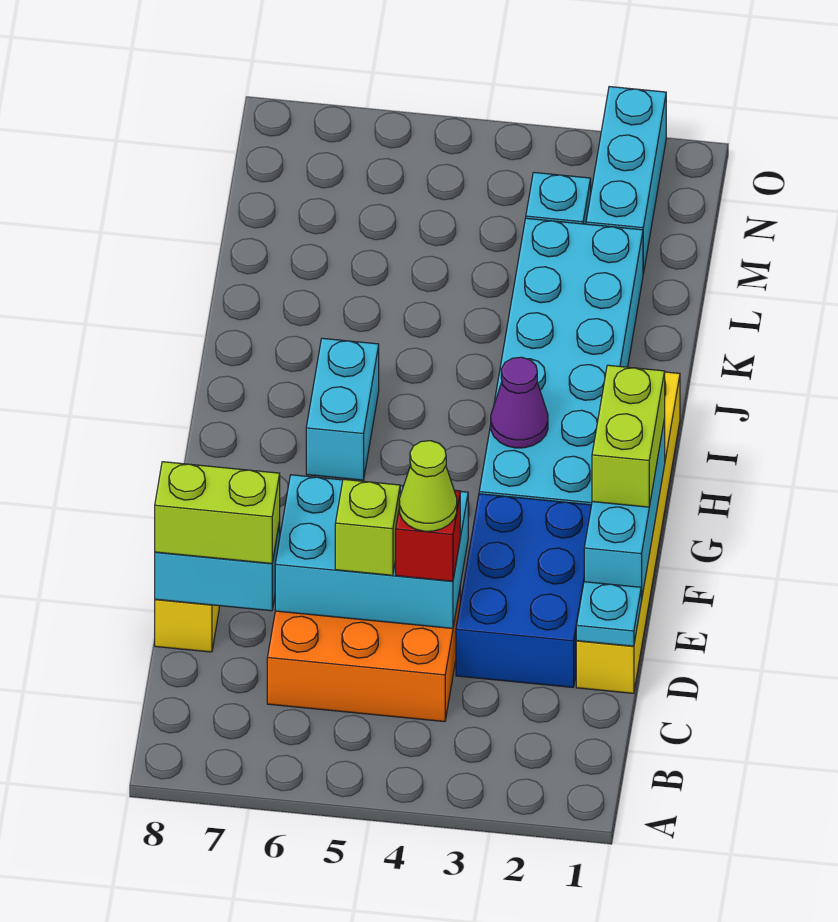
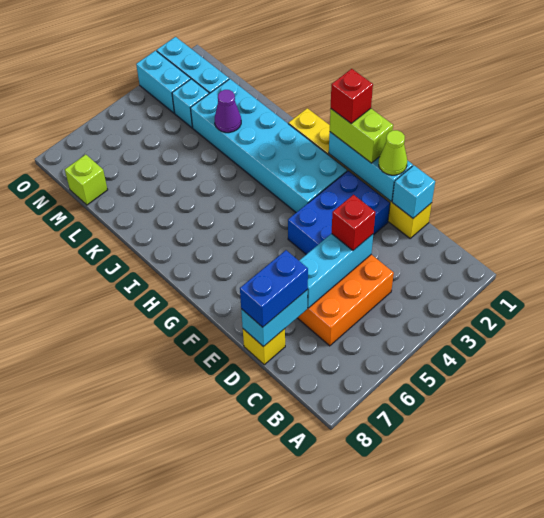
cyan 1x1 plate [576,582,641,646] -> cyan 1x1 brick [392,165,435,218]
blue 2x3 brick [456,494,591,687] -> blue 2x3 brick turned to [288,171,390,254]
cyan 2x3 brick [275,475,468,628] -> cyan 1x3 brick [299,234,373,308]
lime 1x1 cone [399,441,457,531] -> lime 1x1 cone moved to [379,130,407,175]
lime 1x1 brick [335,479,400,575] -> lime 1x1 brick moved to [65,155,108,205]
lime 1x2 brick [155,462,280,564] -> blue 1x2 brick [240,250,308,327]
none -> red 1x1 brick [331,69,373,123]
purple 1x1 cone [491,357,548,448] -> purple 1x1 cone moved to [215,90,241,133]
cyan 1x2 brick [306,338,379,480] -> cyan 1x2 brick moved to [136,51,191,113]

